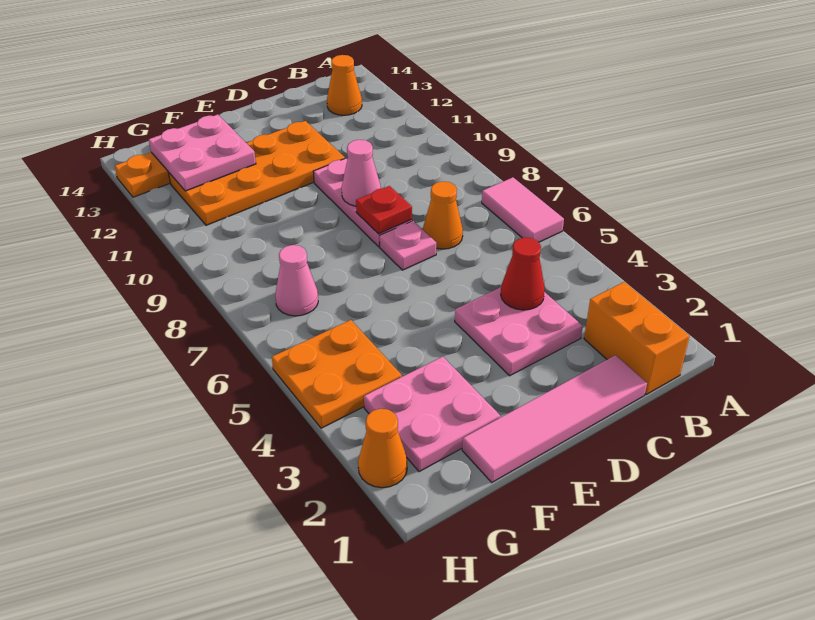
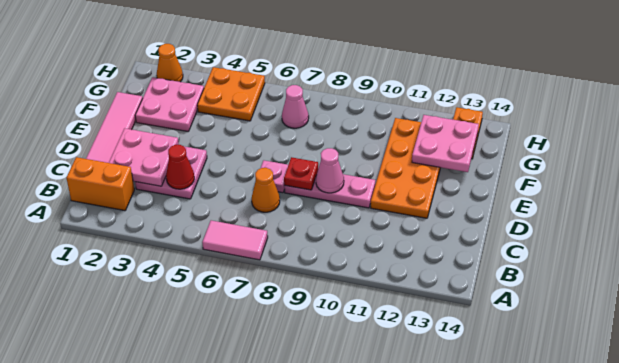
orange 1x1 cone [327,55,362,115] -> none
none -> pink 2x2 plate [109,128,179,186]

